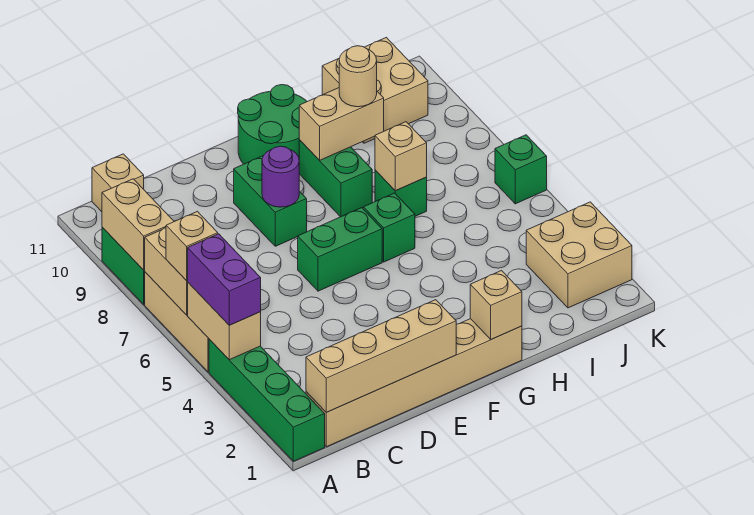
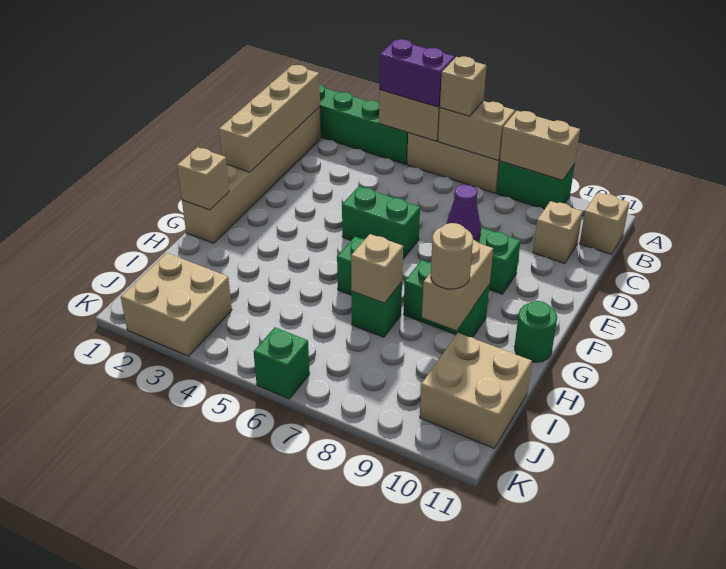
none -> tan 1x1 brick [533,201,583,264]
green 1x2 brick [298,208,382,291] -> green 1x2 brick turned to [342,186,420,259]
purple 1x1 round brick [262,146,299,207] -> purple 1x1 cone [446,185,481,241]
green 2x2 round brick [238,85,307,164] -> green 1x1 round brick [514,301,557,362]

